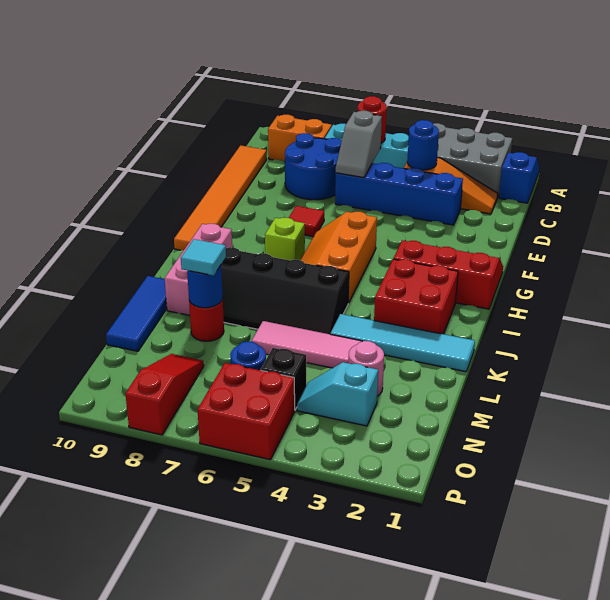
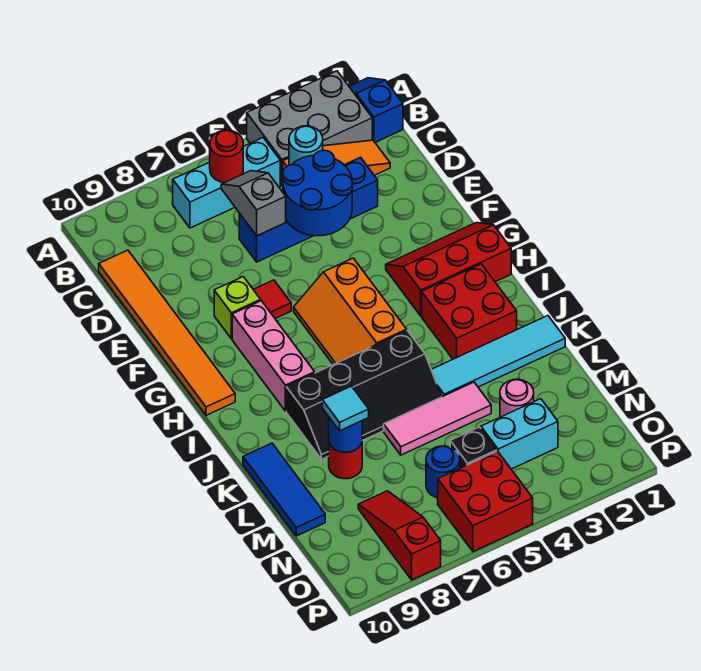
orange 1x2 brick [268,115,332,162] -> none
blue 1x1 round brick [407,120,439,170] -> cyan 1x1 round brick [289,126,323,165]
grey 1x2 slope [336,111,382,178] -> grey 1x2 slope turned to [221,171,286,236]
blue 2x2 round brick [285,133,342,200] -> blue 2x2 round brick moved to [283,150,353,236]
lime 1x1 brick [265,218,305,260] -> lime 1x1 brick moved to [214,277,261,339]
pink 1x3 brick [165,224,232,315] -> pink 1x3 brick moved to [232,301,315,411]
cyan 1x2 slope [297,362,378,426] -> cyan 1x2 brick [481,399,558,469]

